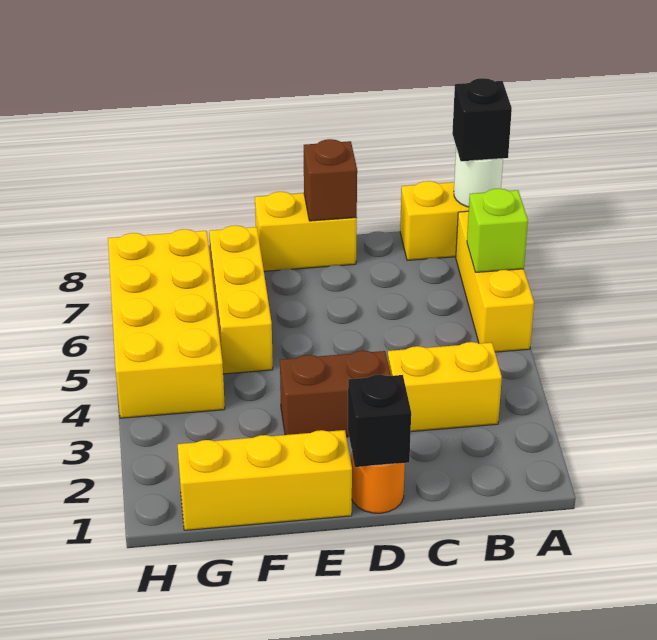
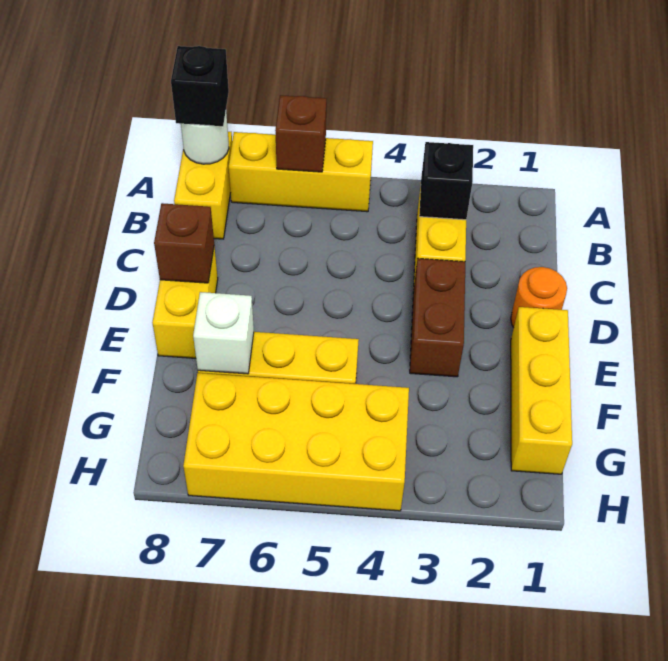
lime 1x1 brick [467,188,528,272] -> brown 1x1 brick [275,95,327,172]
black 1x1 brick [348,375,411,467] -> black 1x1 brick moved to [419,142,473,220]
none -> white 1x1 brick [193,292,254,374]

